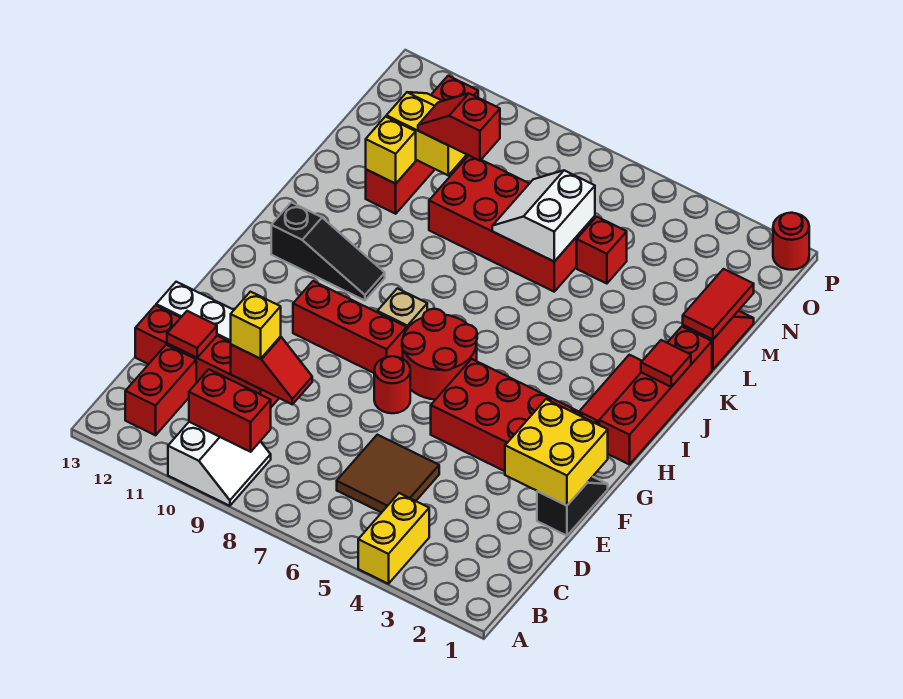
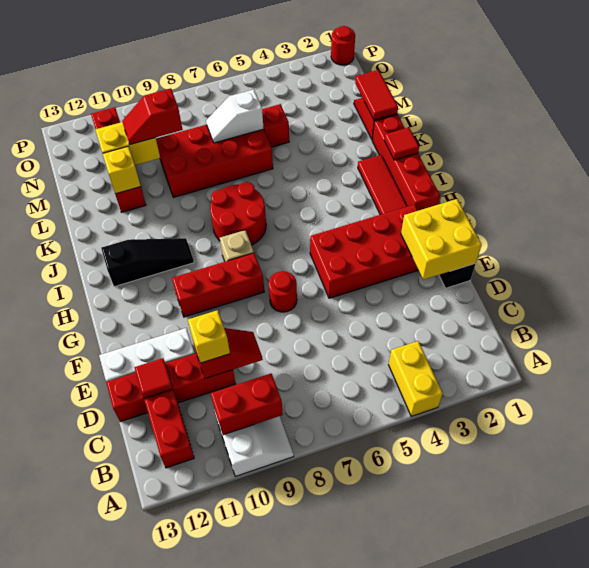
brown 2x2 tile [337,435,439,513] -> none
red 2x2 round brick [402,309,477,400] -> red 2x2 round brick moved to [210,182,266,245]
white 2x2 slope [492,170,595,262] -> white 1x2 slope [206,90,264,143]

